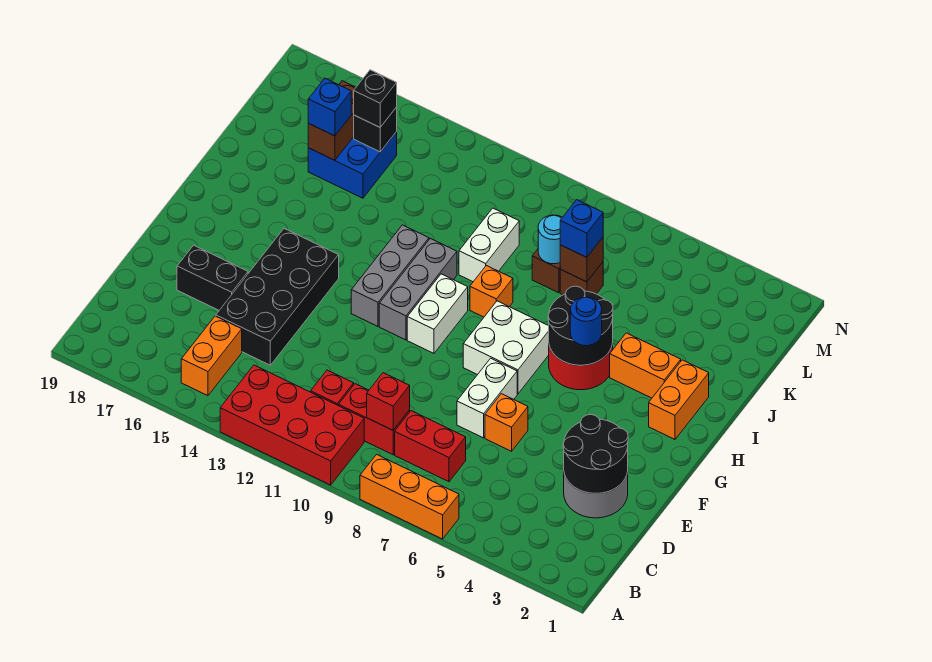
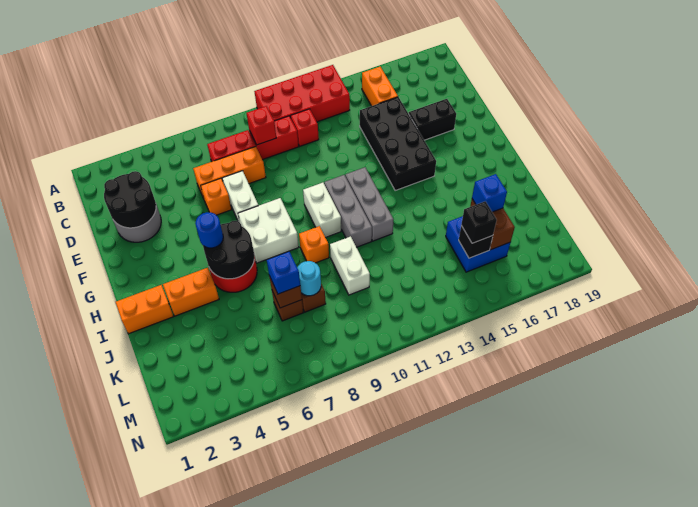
orange 1x3 brick [360,454,459,539] -> orange 1x3 brick moved to [193,147,266,196]
orange 1x2 brick [649,360,709,439] -> orange 1x2 brick turned to [116,285,173,334]

